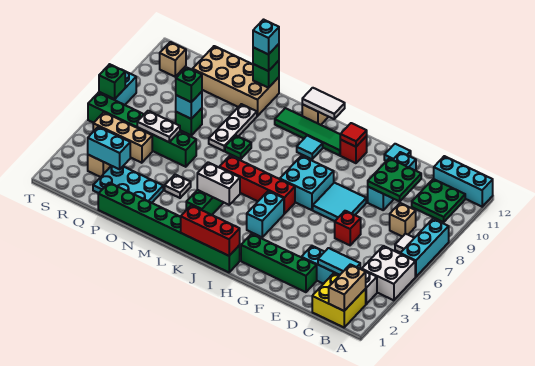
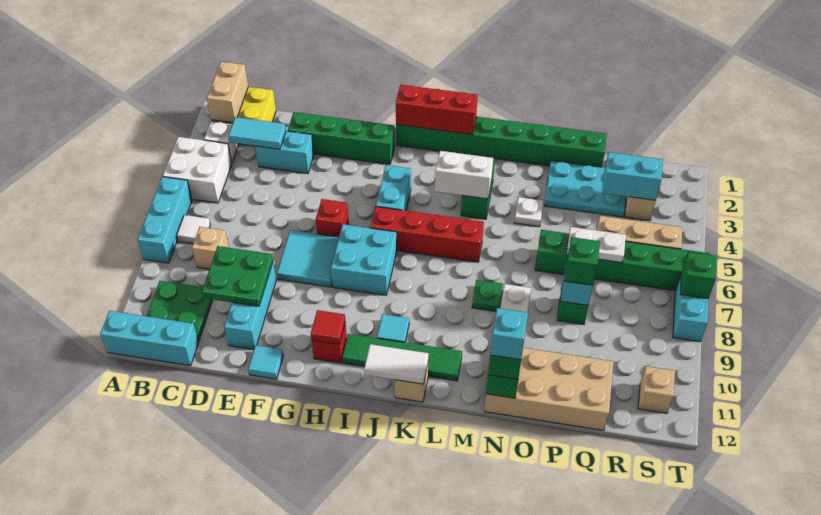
red 1x1 brick [335,211,361,245] -> red 1x1 brick moved to [316,199,348,237]

